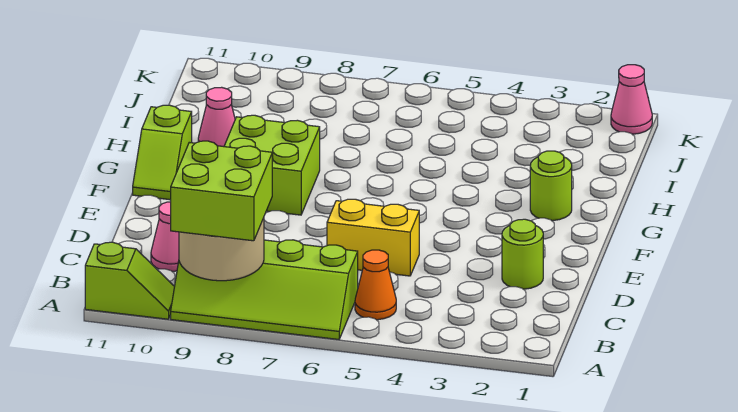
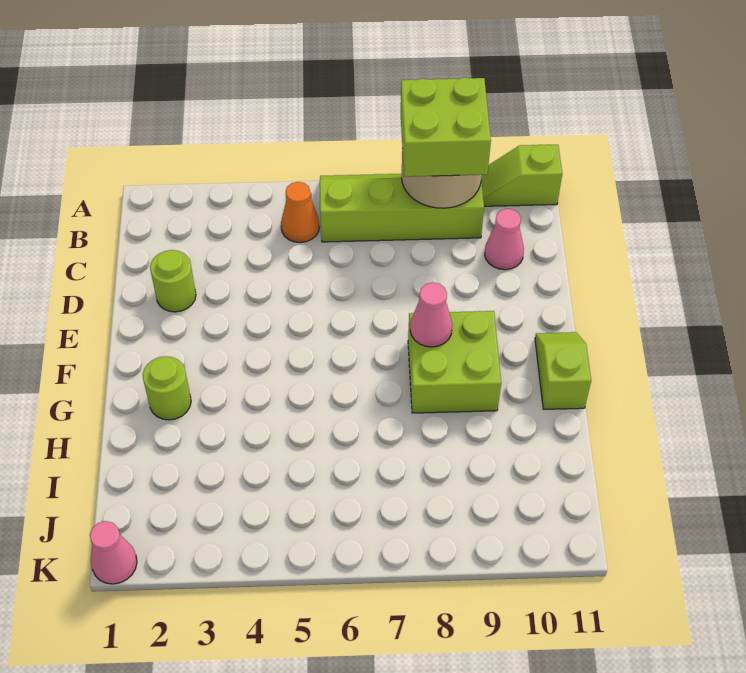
yellow 1x2 brick [327,199,419,276] -> none
pink 1x1 cone [198,87,235,147] -> pink 1x1 cone moved to [410,282,452,347]

